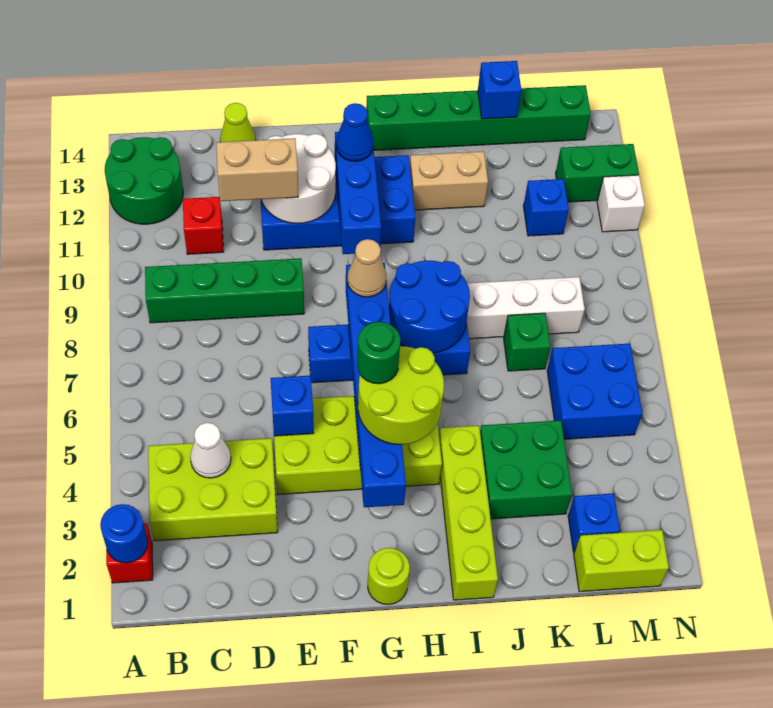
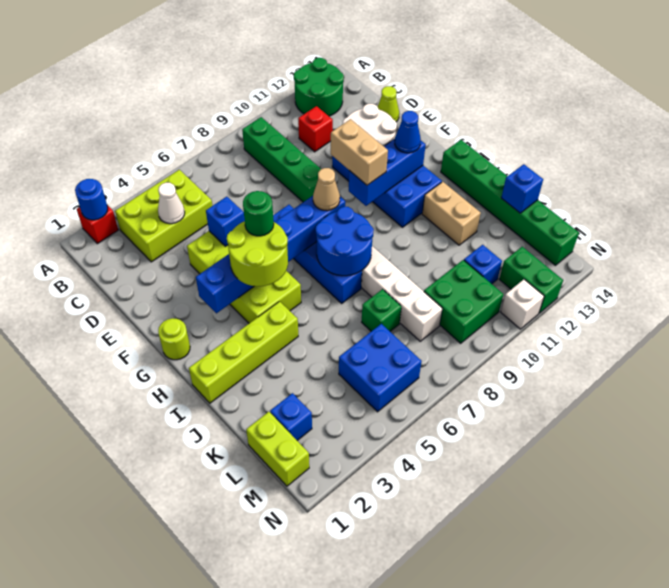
lime 2x3 brick [148,438,278,541] -> lime 2x3 brick turned to [115,170,212,262]
tan 1x2 brick [216,138,298,201] -> tan 1x2 brick moved to [331,119,388,185]
green 2x2 brick [480,420,572,519] -> green 2x2 brick moved to [424,260,503,343]

